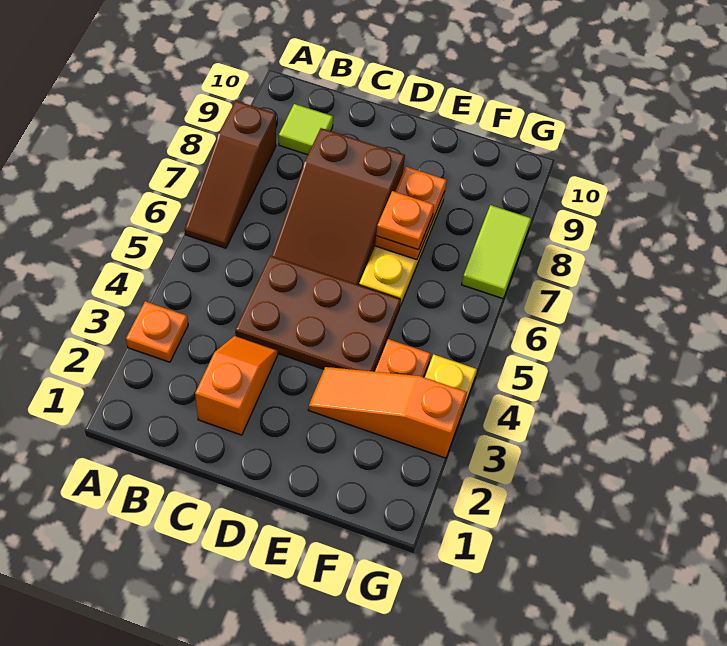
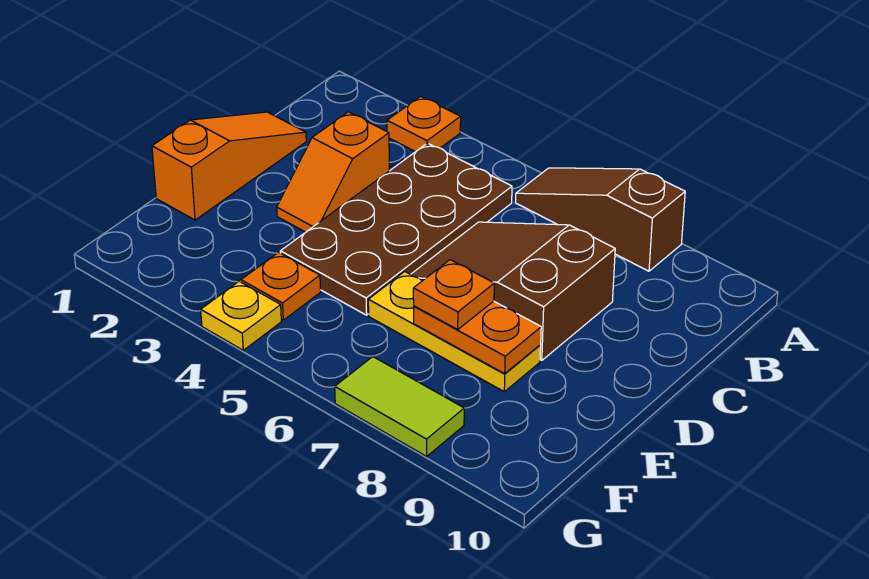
lime 1x1 tile [279,104,333,155] -> none
orange 1x2 slope [195,336,278,435] -> orange 1x2 slope turned to [277,112,389,232]
brown 2x3 plate [235,256,401,372] -> brown 2x4 plate [280,143,512,315]
orange 1x3 slope [308,367,467,458] -> orange 1x3 slope moved to [152,112,306,220]

